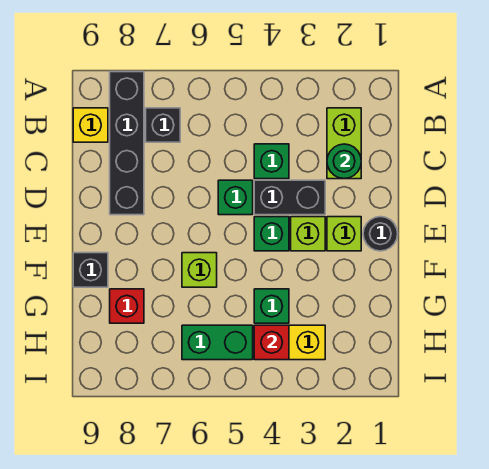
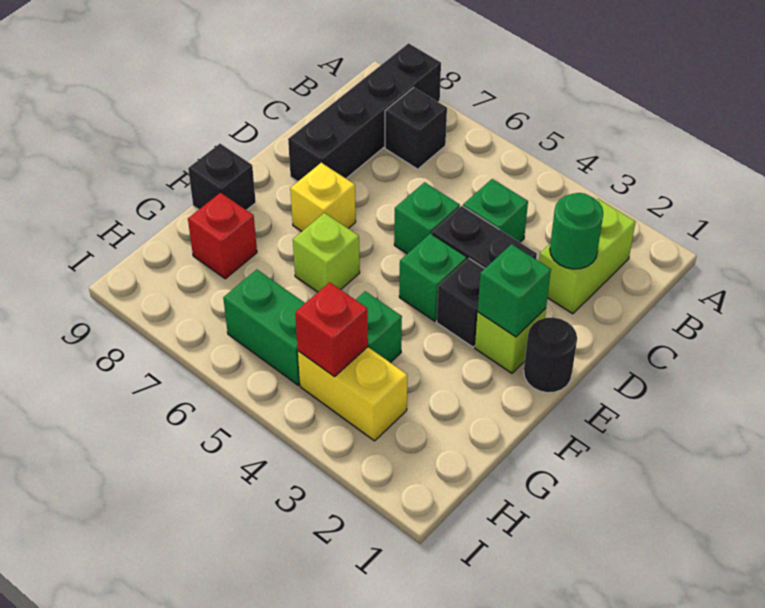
yellow 1x1 brick [73,108,108,142] -> yellow 1x1 brick moved to [290,163,356,231]
none -> green 1x1 brick [478,244,551,337]
lime 1x1 brick [291,217,325,251] -> black 1x1 brick [437,258,485,347]

